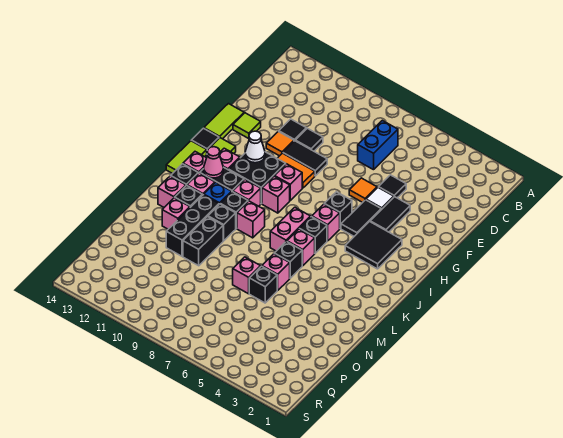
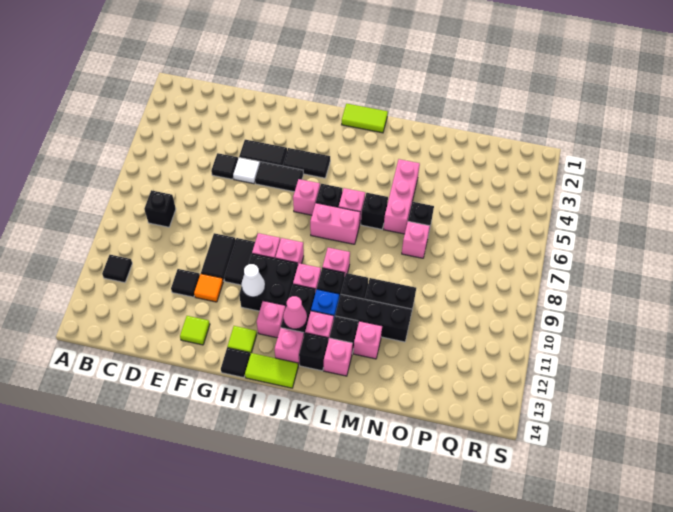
blue 1x2 brick [358,121,398,170] -> none
black 1x1 tile [295,128,323,151] -> black 1x1 tile moved to [102,255,132,283]
orange 1x1 tile [349,178,377,202] -> none
lime 1x2 tile [204,104,244,139] -> lime 1x2 tile moved to [342,104,388,133]
orange 1x2 tile [277,153,315,188] -> black 1x2 tile [224,238,255,285]
black 2x2 tile [345,222,402,269] -> black 1x2 tile [283,148,330,178]
black 1x1 brick [325,192,352,228] -> black 1x1 brick moved to [144,190,176,227]
pink 1x1 brick [262,254,290,290] -> pink 1x3 brick [383,159,420,234]

